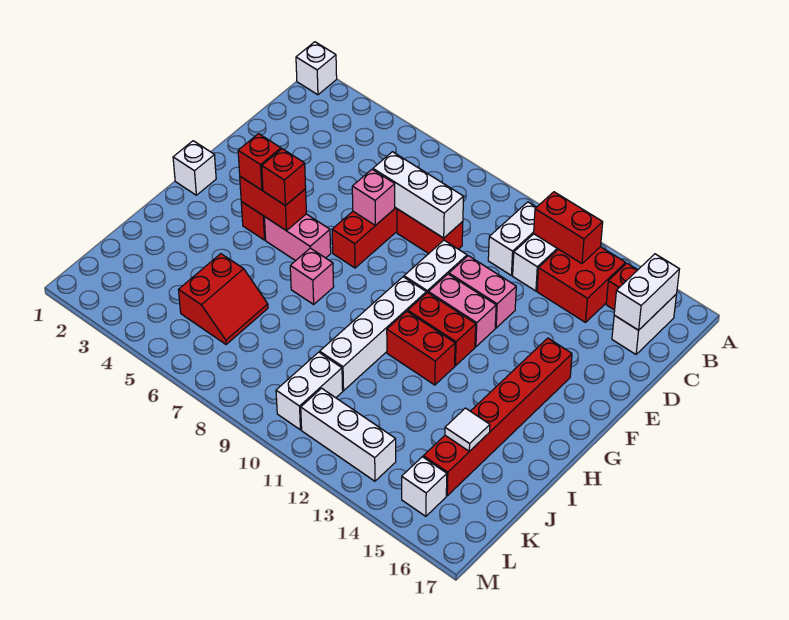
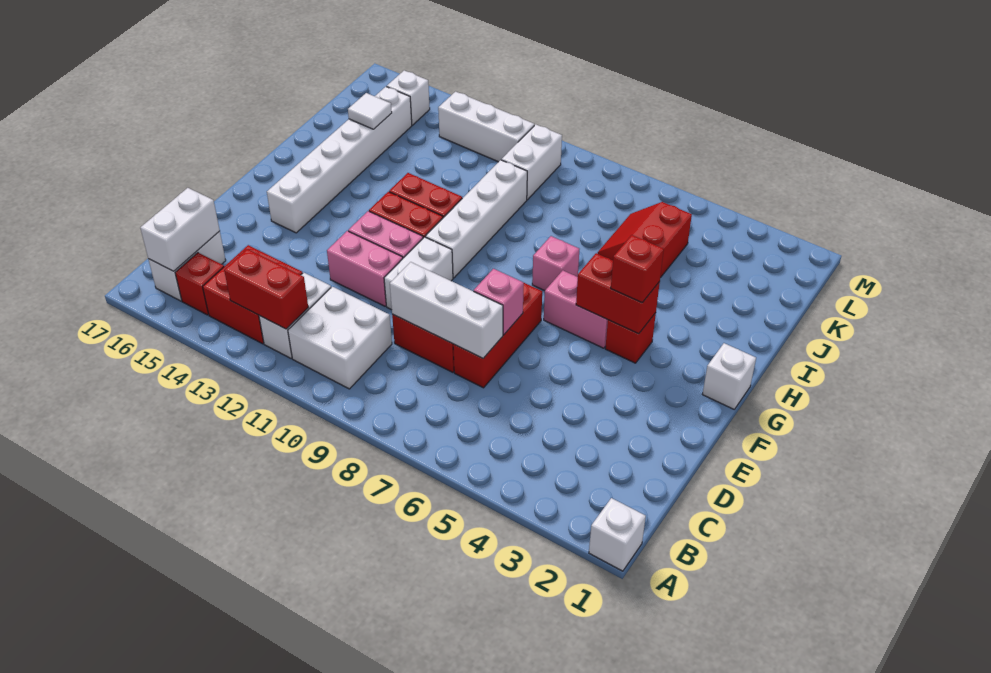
white 1x2 brick [488,202,536,275] -> white 2x2 brick [288,287,392,389]
red 1x6 brick [423,338,572,496] -> white 1x6 brick [267,87,412,233]
red 1x1 brick [262,149,306,206] -> none

